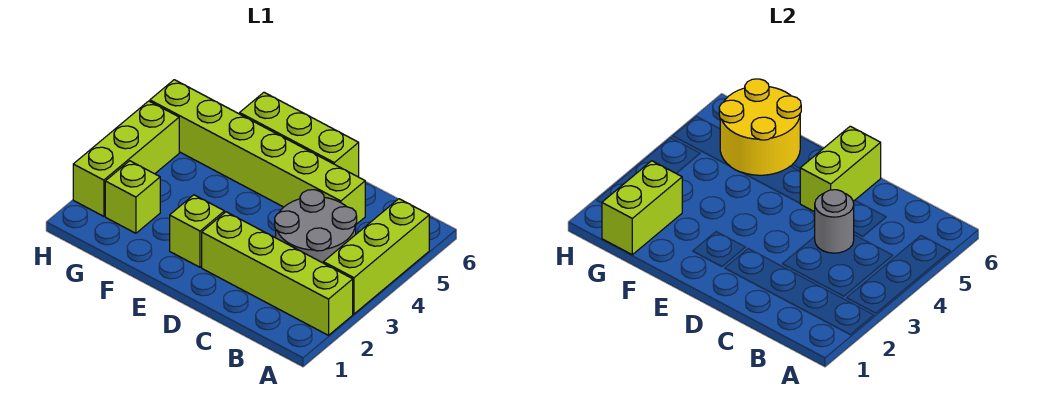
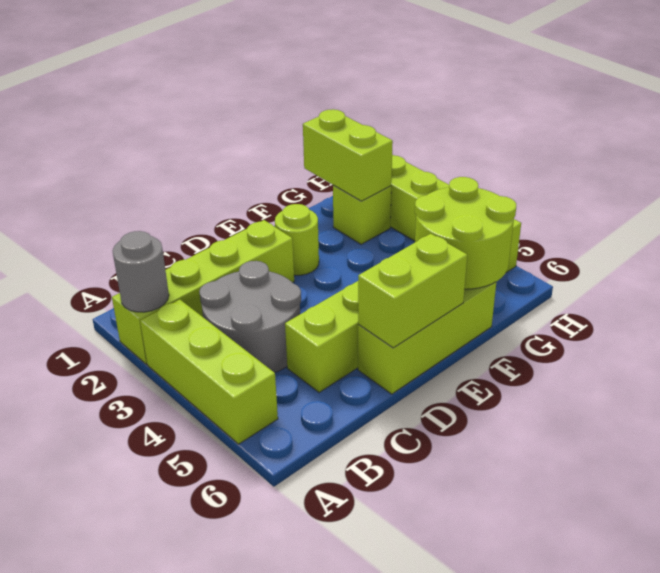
grey 1x1 round brick [815,190,854,253] -> grey 1x1 round brick moved to [113,231,169,312]
lime 1x2 brick [800,126,881,212] -> lime 1x2 brick turned to [358,234,467,348]
lime 1x1 brick [170,195,224,267] -> lime 1x1 round brick [275,204,319,275]
yellow 2x2 round brick [719,79,801,175] -> lime 2x2 round brick [415,177,516,289]

